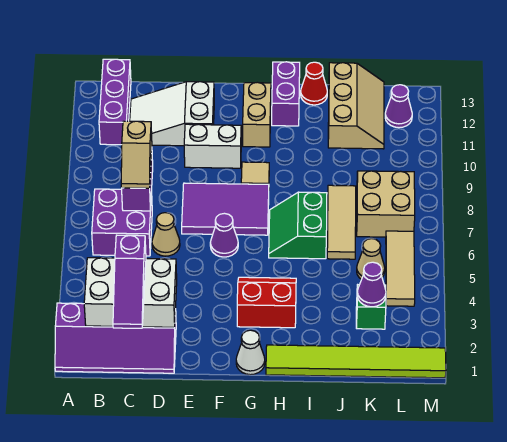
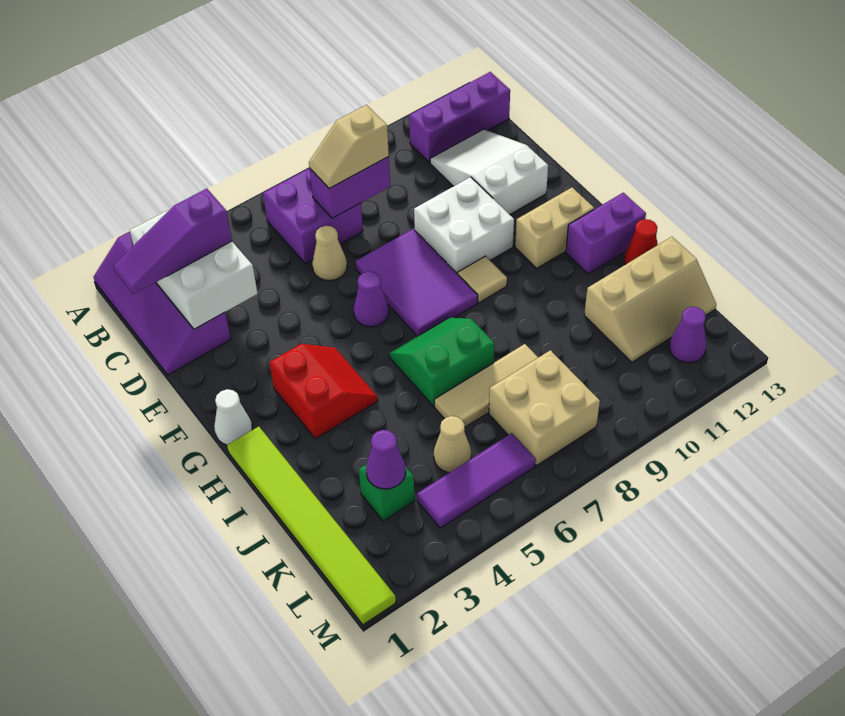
white 1x2 brick [184,124,241,168] -> white 2x2 brick [414,177,514,274]
tan 1x3 tile [386,231,415,306] -> purple 1x3 tile [417,433,536,528]

